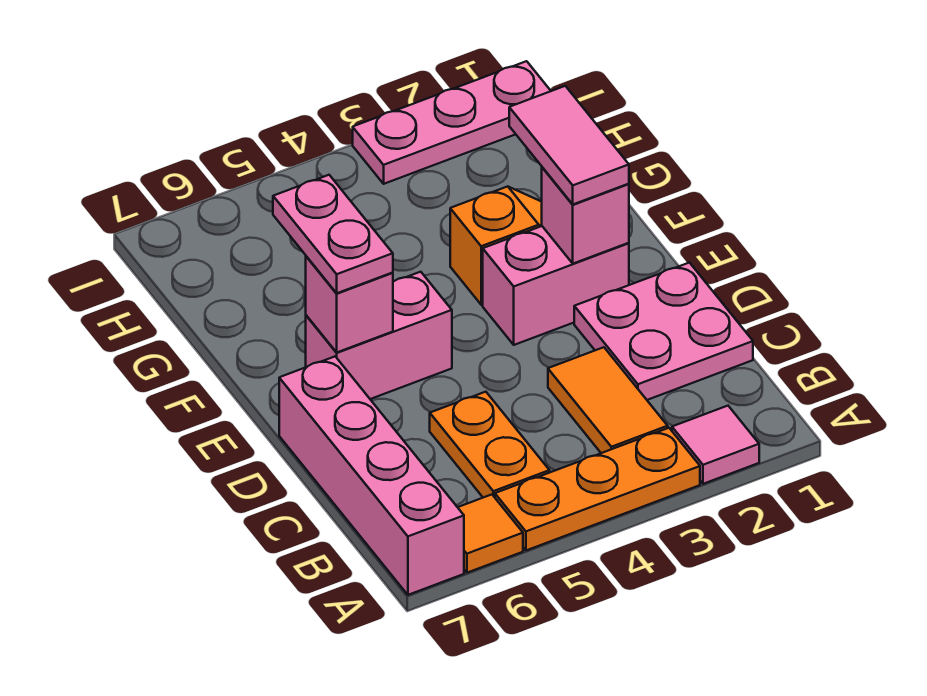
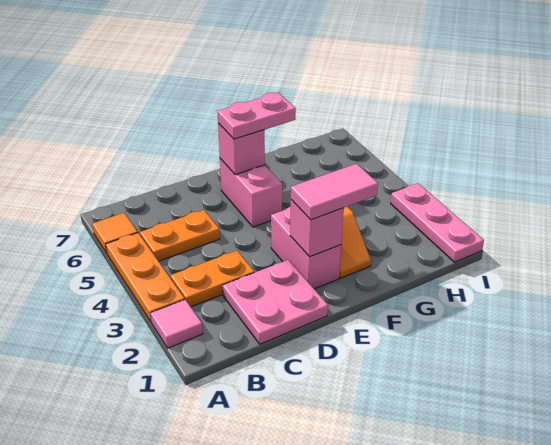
pink 1x4 brick [279,357,464,595] -> none
orange 1x2 tile [548,347,668,453] -> orange 1x2 plate [170,251,254,307]

